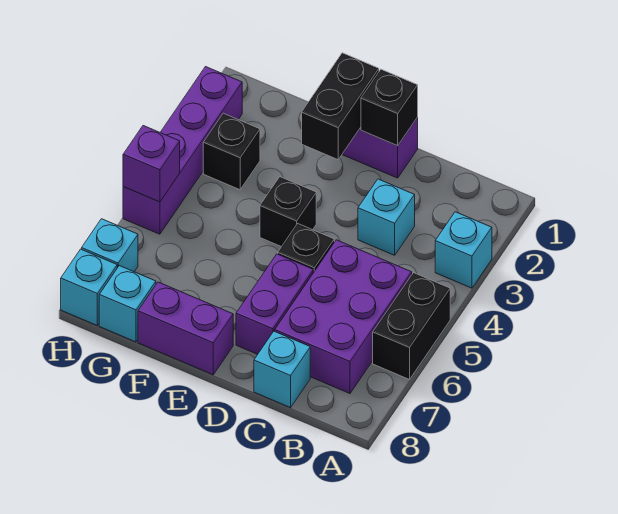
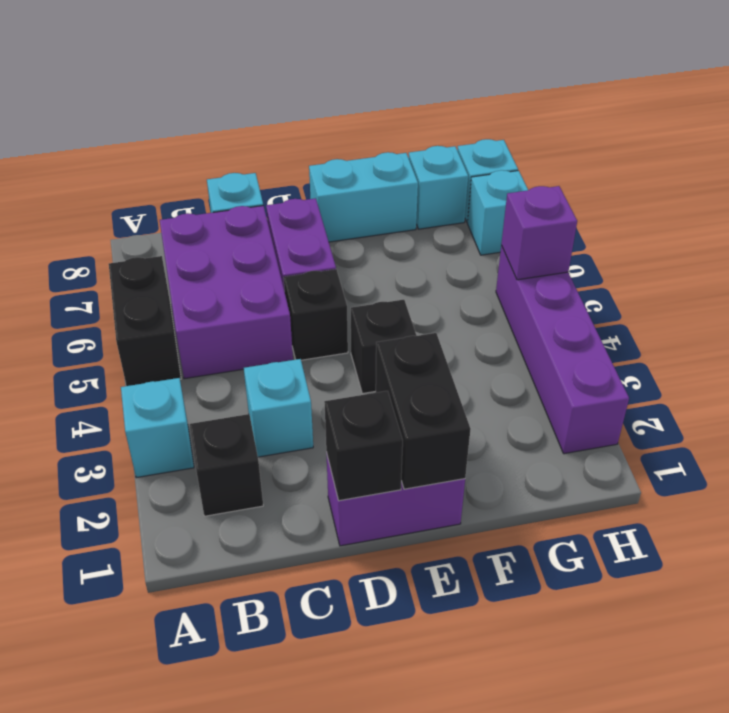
purple 1x2 brick [138,282,233,375] -> cyan 1x2 brick [309,152,418,242]
black 1x1 brick [203,113,260,190] -> black 1x1 brick moved to [190,414,263,516]

